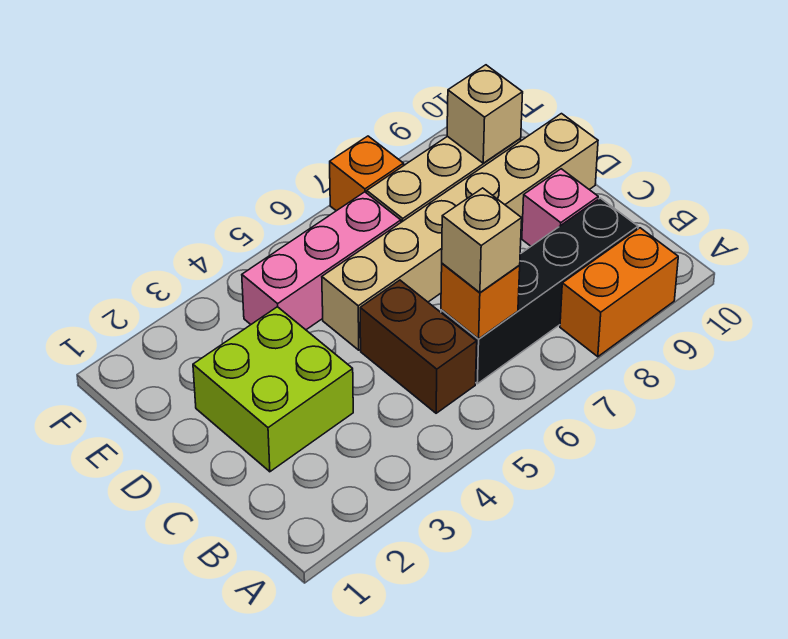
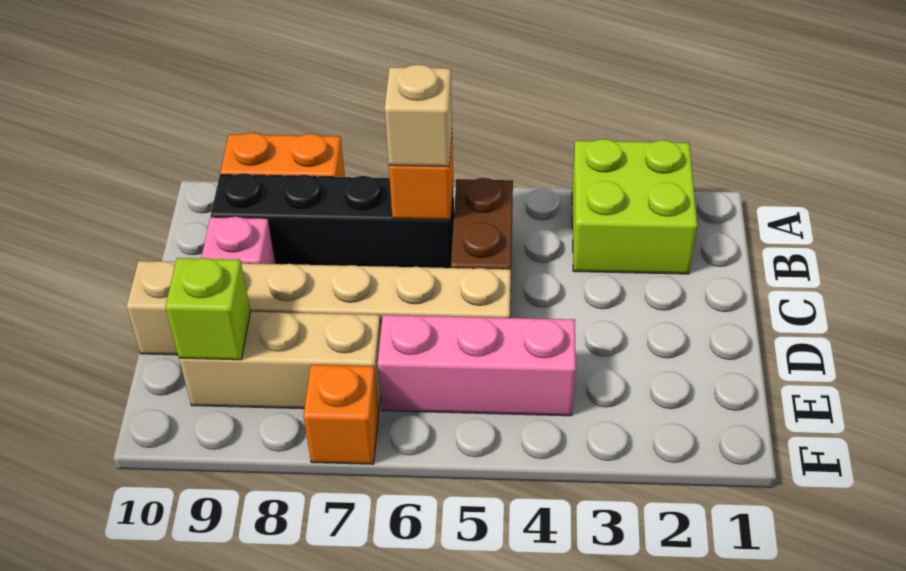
lime 2x2 brick [193,307,353,472] -> lime 2x2 brick moved to [572,139,697,274]
tan 1x1 brick [447,65,523,163] -> lime 1x1 brick [165,258,251,360]

